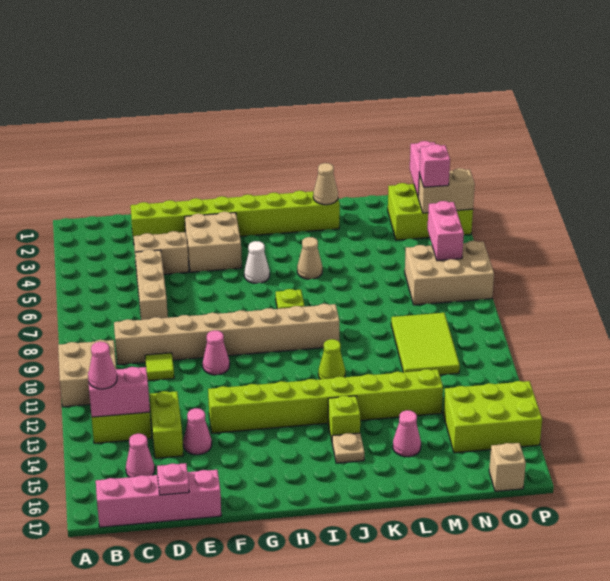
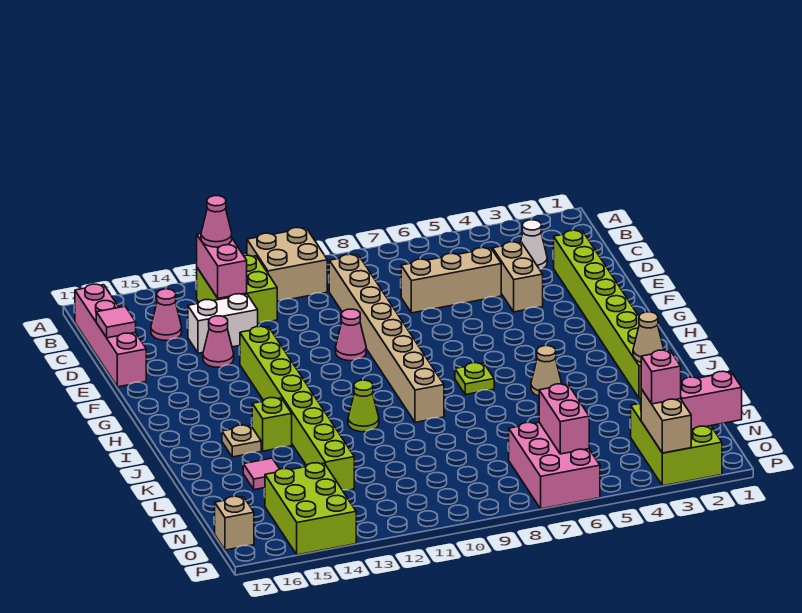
lime 1x1 tile [145,353,174,381] -> none
lime 1x2 brick [149,391,183,458] -> white 1x2 brick [188,294,258,353]
pink 1x1 plate [157,463,189,495] -> pink 1x1 tile [96,306,136,338]
tan 2x2 brick [185,212,242,272] -> none
white 1x1 cone [244,241,270,283] -> white 1x1 cone moved to [521,220,547,269]
pink 1x1 cone [393,410,421,457] -> pink 1x1 tile [243,458,279,490]
lime 2x3 tile [391,313,460,375] -> none
tan 2x3 brick [405,241,494,305] -> pink 2x3 brick [509,422,600,509]
pink 1x2 brick [427,201,464,261] -> pink 1x2 brick turned to [539,384,589,454]

